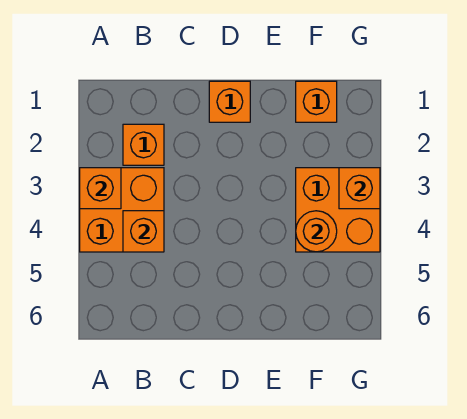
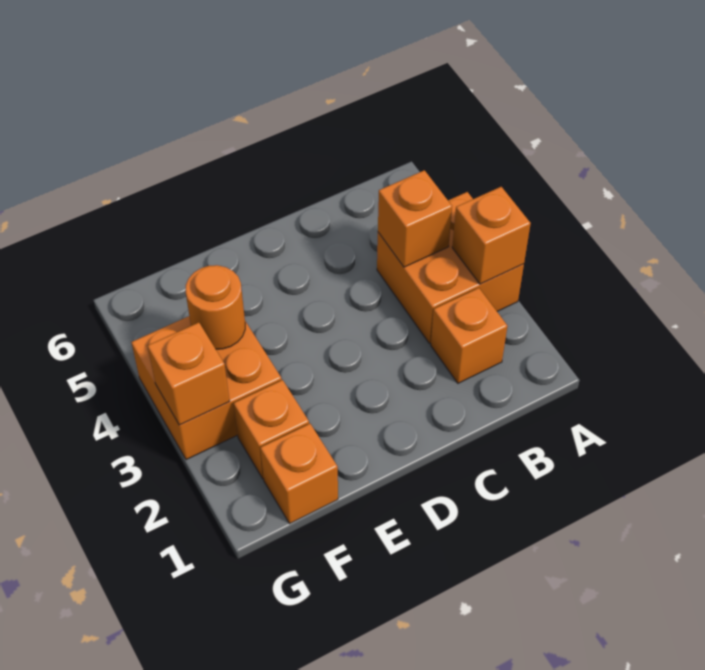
orange 1x1 brick [209,81,250,122] -> orange 1x1 brick moved to [234,380,309,479]

